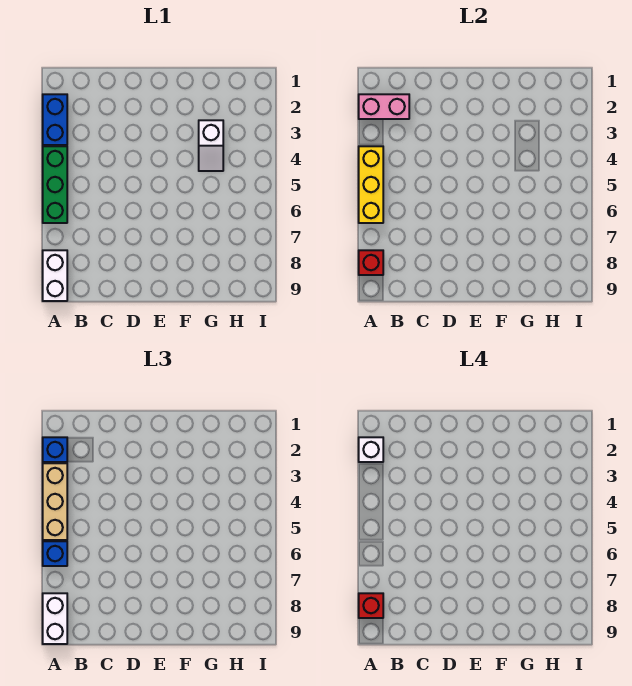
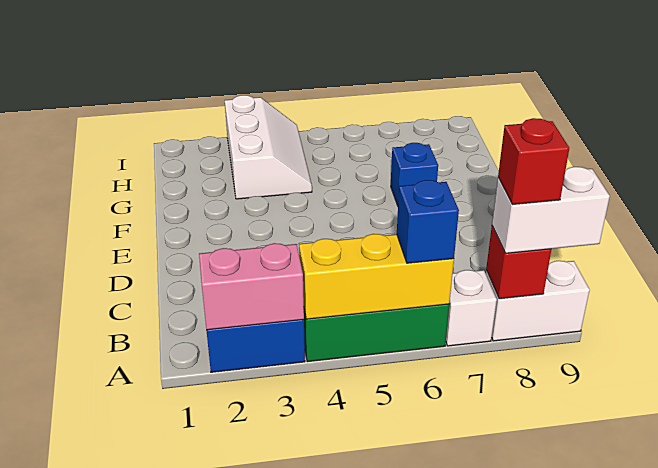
pink 1x2 brick [359,94,409,119] -> pink 1x2 brick turned to [199,243,304,330]
blue 1x1 brick [43,437,67,462] -> blue 1x1 brick moved to [391,143,438,206]
white 1x1 brick [359,437,383,462] -> white 1x1 brick moved to [446,270,497,346]
tan 1x3 brick [43,463,67,540] -> none
white 1x2 slope [199,120,223,171] -> white 2x3 slope [225,95,312,199]

